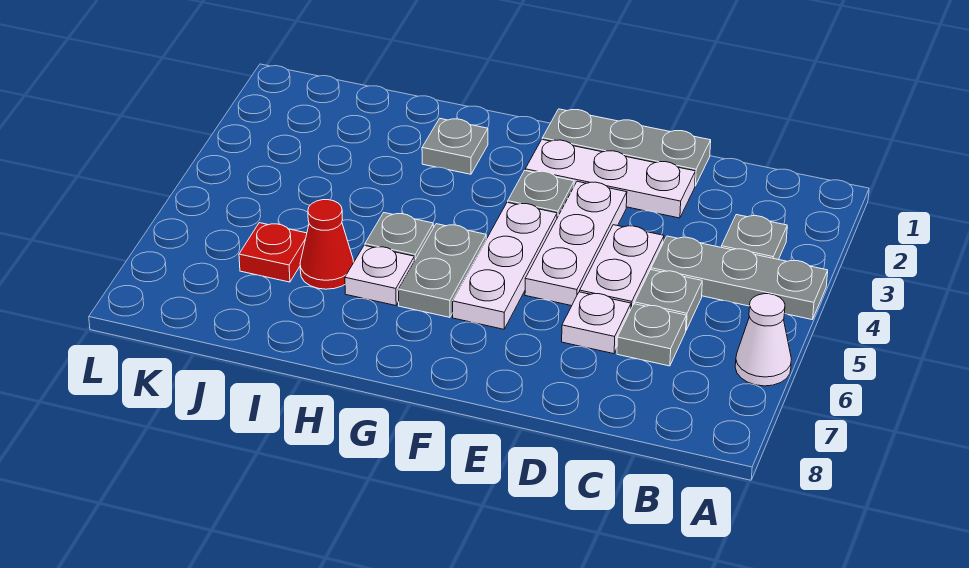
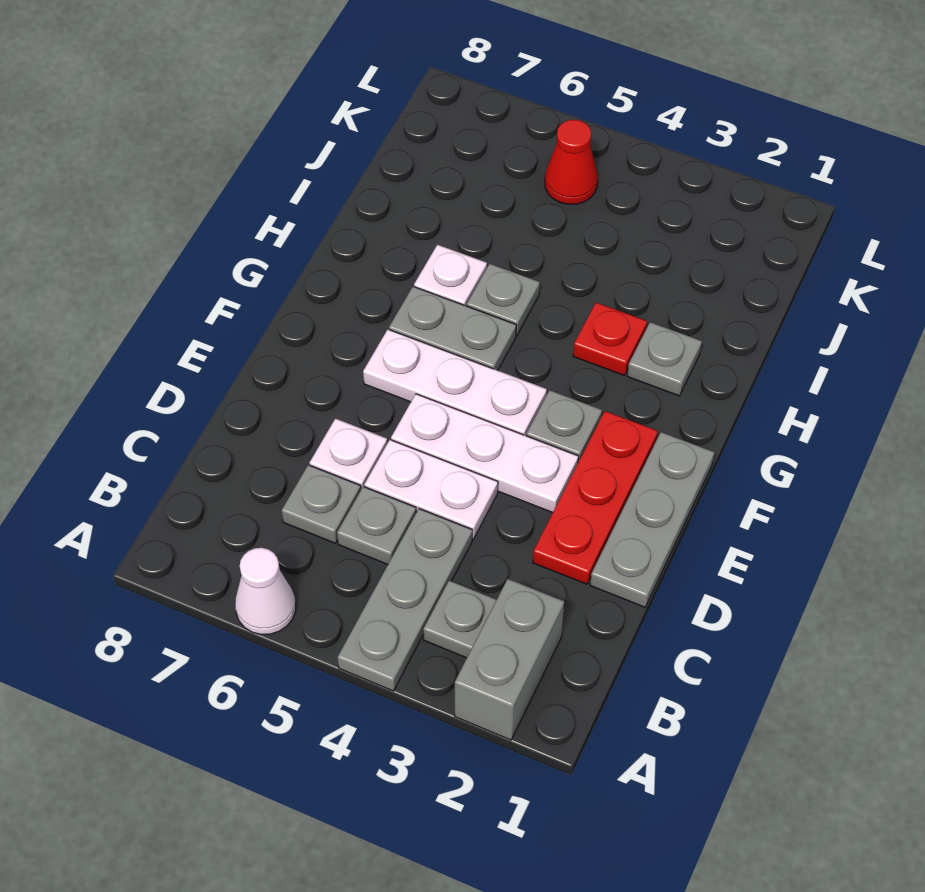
none -> grey 1x2 brick [455,579,564,740]
white 1x3 plate [525,139,695,218] -> red 1x3 plate [533,411,658,584]
red 1x1 cone [300,200,354,289] -> red 1x1 cone moved to [545,120,598,204]
red 1x1 plate [239,223,307,282] -> red 1x1 plate moved to [573,302,647,376]

